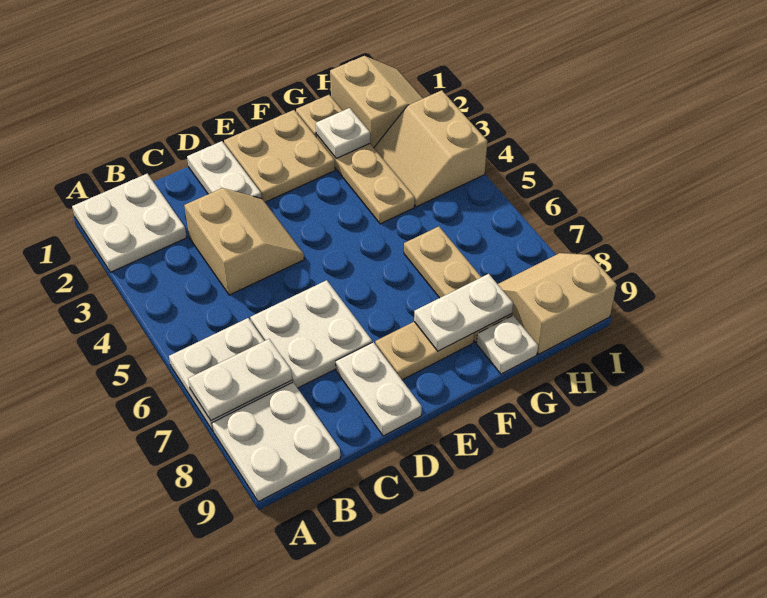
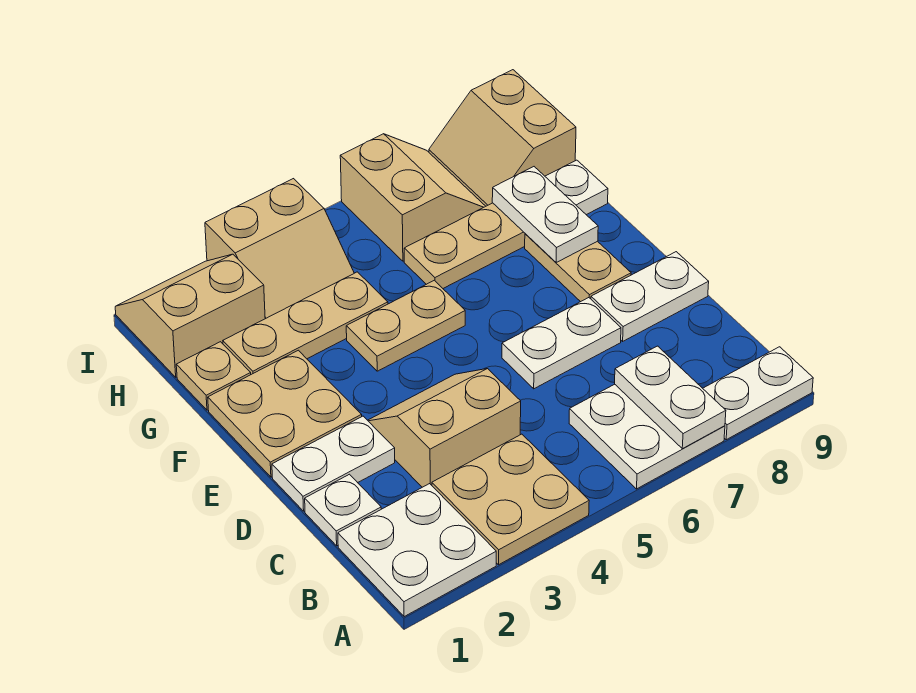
none -> tan 2x2 plate [432,434,589,565]
white 2x2 plate [212,382,340,502] -> white 1x2 plate [703,347,813,440]
white 2x2 plate [250,280,372,388] -> white 1x2 plate [502,298,621,389]
none -> tan 1x2 plate [346,280,465,371]
white 1x1 plate [316,108,370,158] -> white 1x1 plate moved to [305,474,381,546]
none -> tan 2x2 slope [340,134,486,261]

